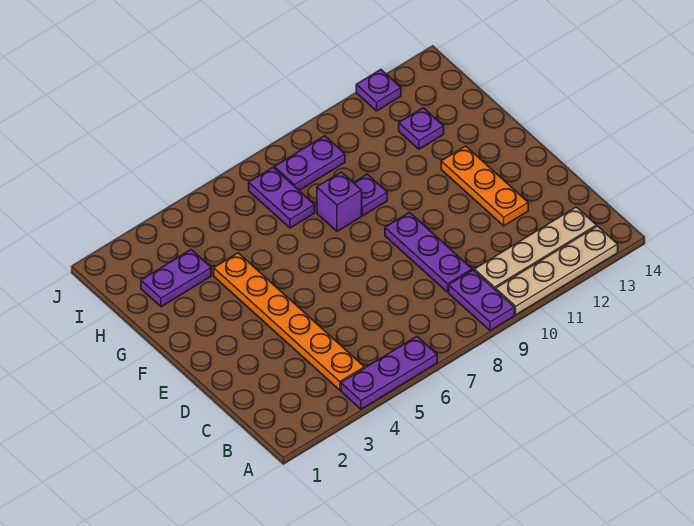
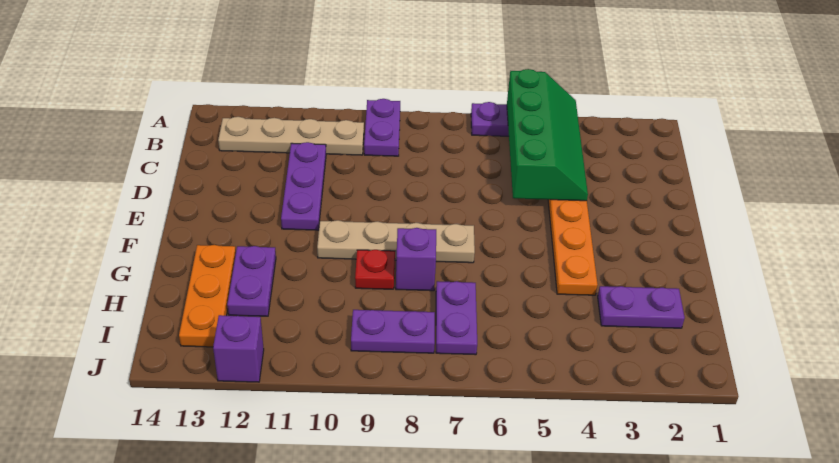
none -> green 2x4 slope [507,69,588,201]
tan 1x4 plate [496,226,618,315] -> tan 1x4 plate moved to [317,220,475,263]
purple 1x3 plate [385,213,472,292] -> purple 1x3 plate moved to [281,142,326,230]
orange 1x3 plate [441,146,528,226] -> orange 1x3 plate moved to [179,245,236,347]
purple 1x1 plate [353,174,387,216] -> red 1x1 plate [355,250,395,289]
purple 1x1 plate [399,108,444,149] -> purple 1x2 plate [227,246,276,316]
purple 1x1 plate [356,70,401,111] -> purple 1x1 brick [213,315,264,382]

